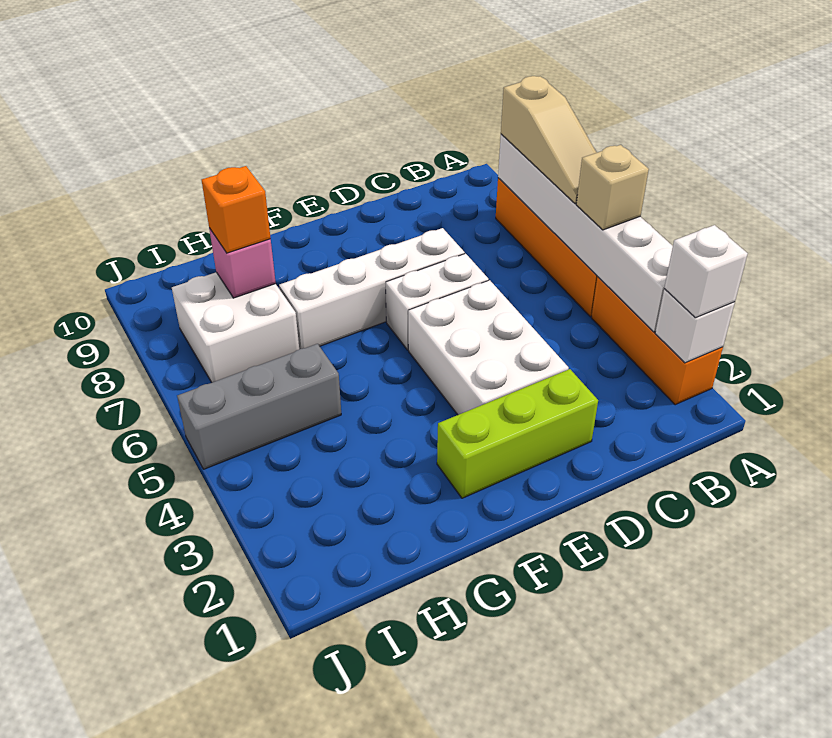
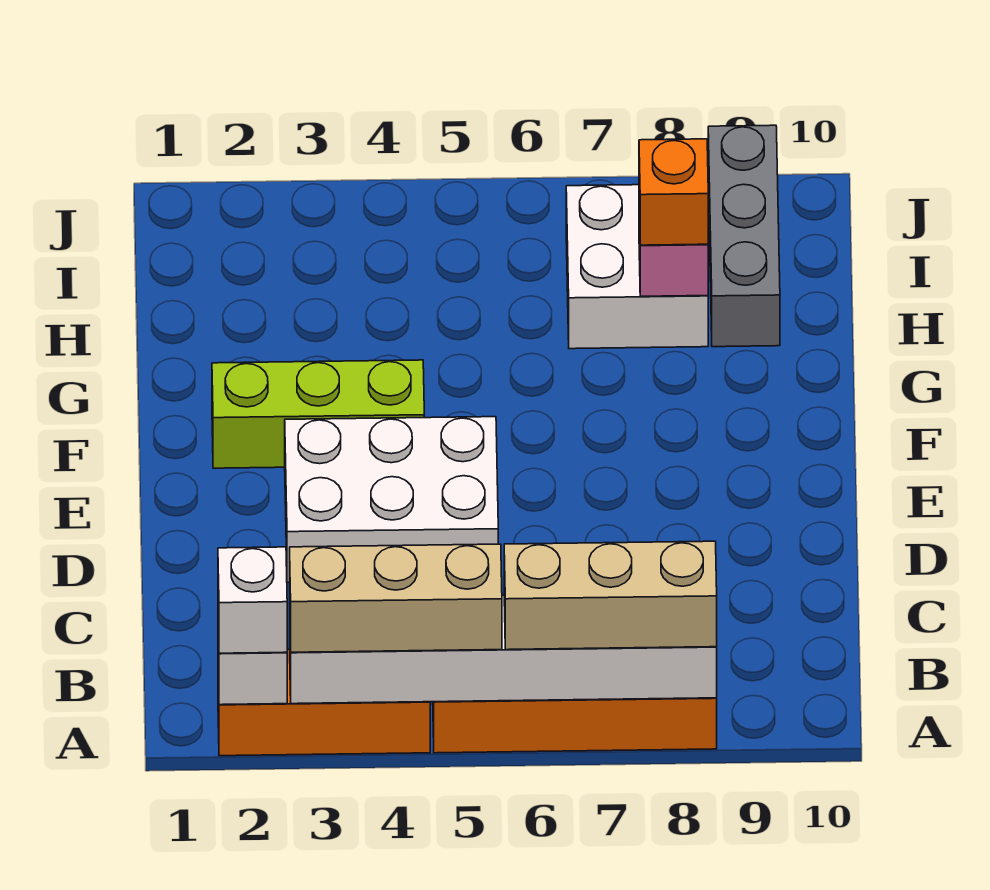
tan 1x1 brick [576,145,649,230] -> tan 1x3 brick [290,544,502,652]
tan 1x3 slope [501,76,597,204] -> tan 1x3 brick [504,541,717,650]
lime 1x3 brick [437,369,598,498] -> lime 1x3 brick turned to [212,360,424,468]
white 1x2 brick [386,253,489,350] -> none
white 1x4 brick [279,228,465,349] -> none
grey 1x3 brick [177,344,341,469] -> grey 1x3 brick moved to [708,125,780,347]

